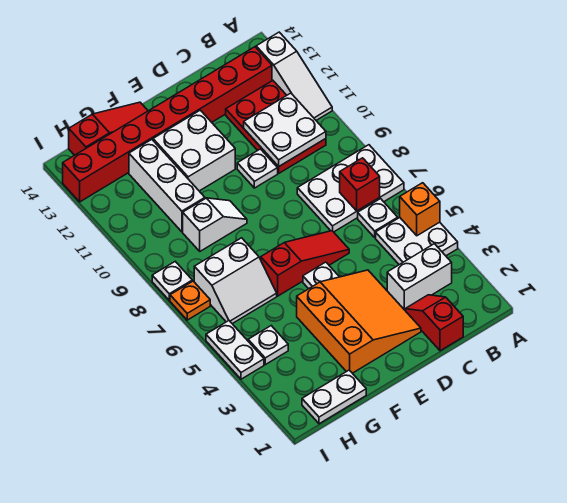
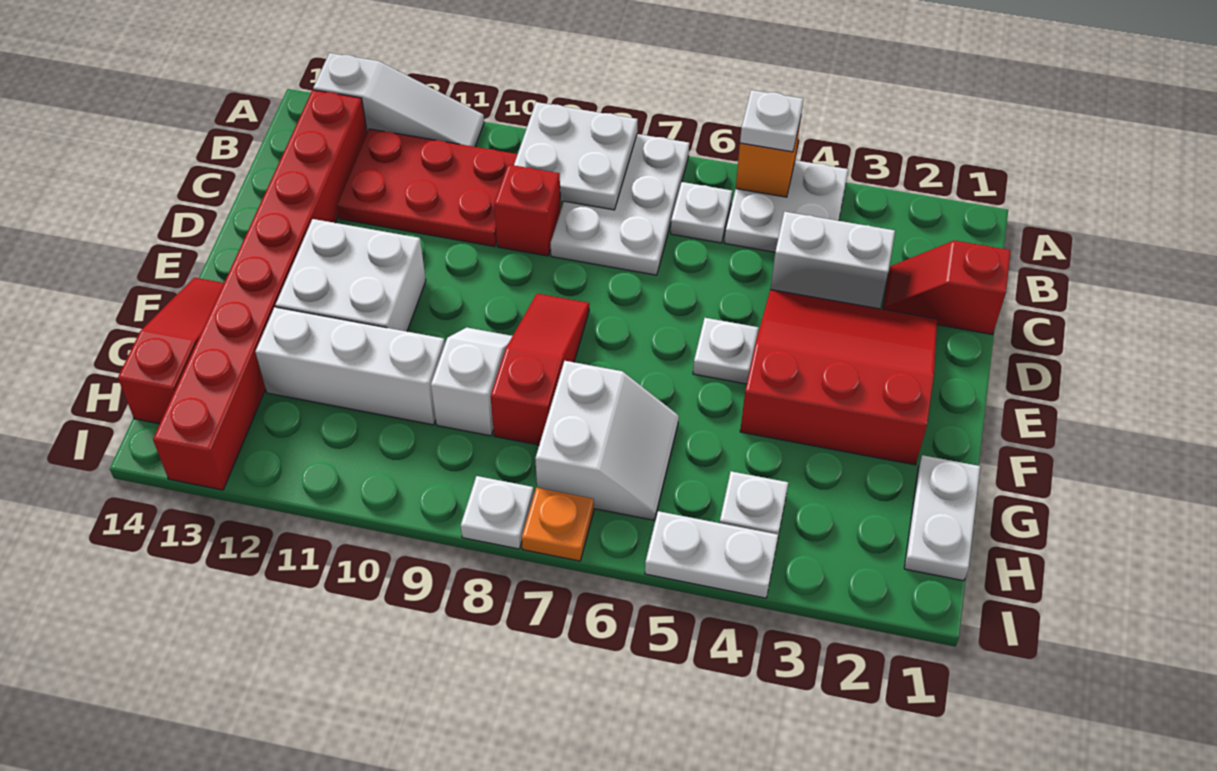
white 1x2 brick [387,244,452,310] -> white 1x2 brick turned to [770,212,895,309]
red 1x1 brick [340,158,380,211] -> red 1x1 brick moved to [494,165,561,256]
white 2x2 plate [244,93,326,166] -> white 2x2 plate moved to [514,102,638,210]
orange 3x3 slope [297,270,421,373] -> red 3x3 slope [740,290,937,465]
red 1x3 slope [261,231,349,296] -> red 1x3 slope moved to [490,294,589,445]
white 1x1 plate [237,149,278,188] -> white 1x1 plate moved to [740,90,803,152]

